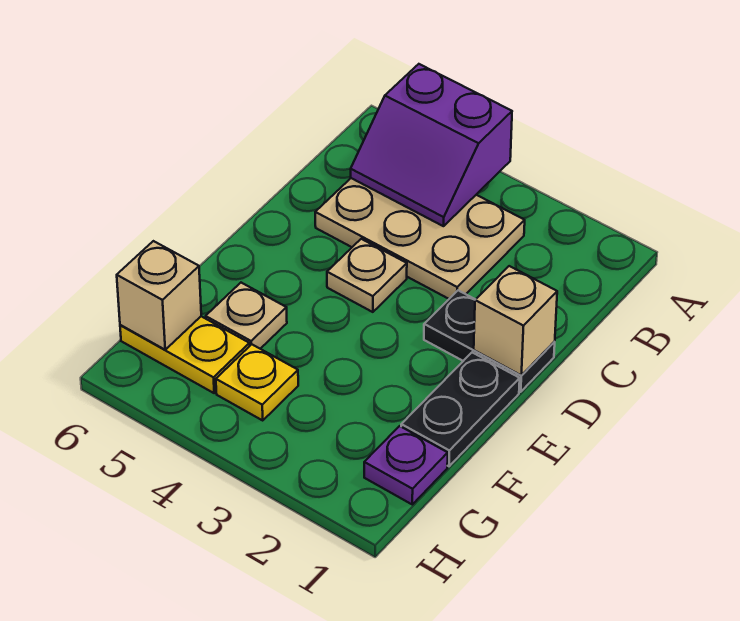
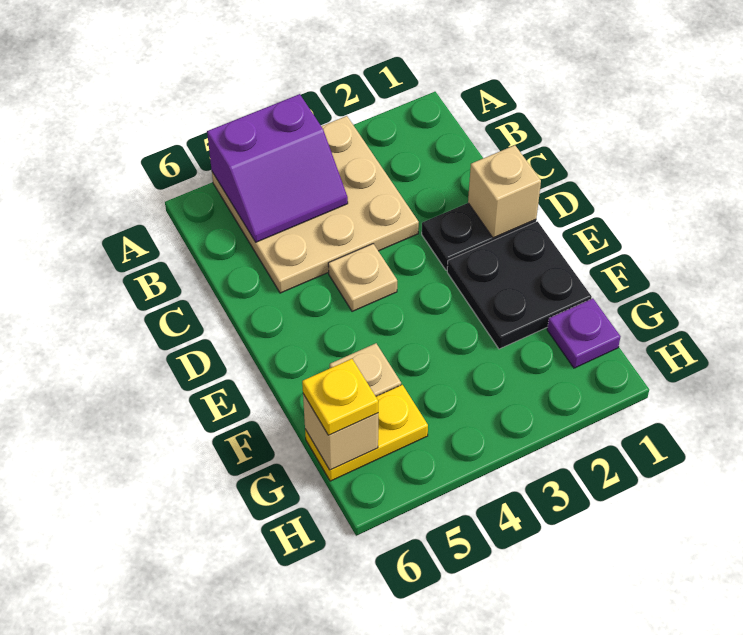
tan 2x3 plate [315,178,525,299] -> tan 3x3 plate [212,116,419,293]
black 1x2 plate [401,352,520,466] -> black 2x2 plate [447,222,592,349]
yellow 1x1 plate [216,344,298,420] -> yellow 1x1 plate moved to [302,359,378,435]

